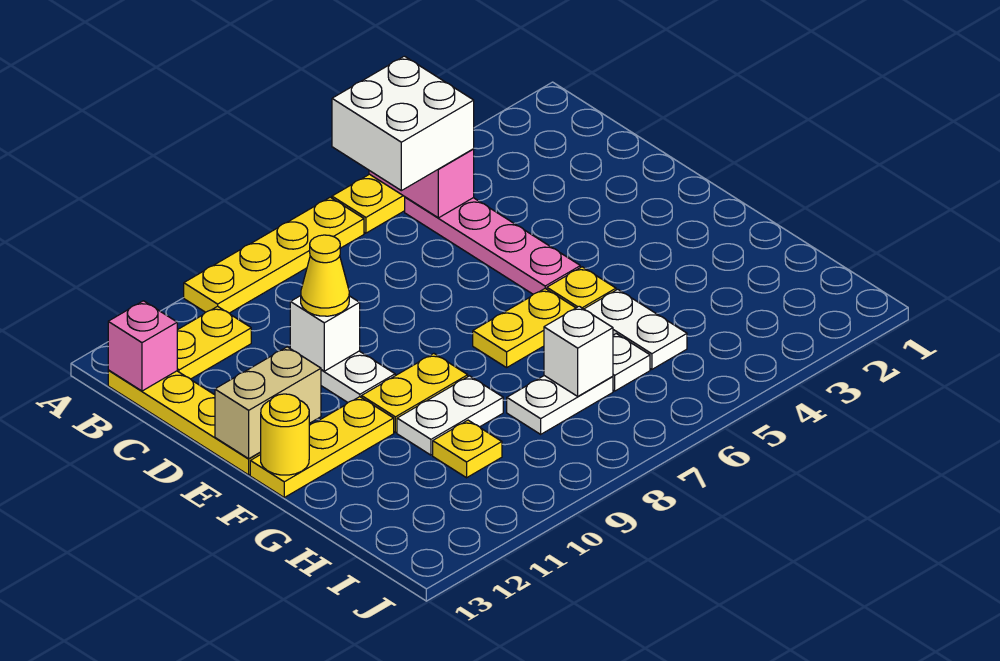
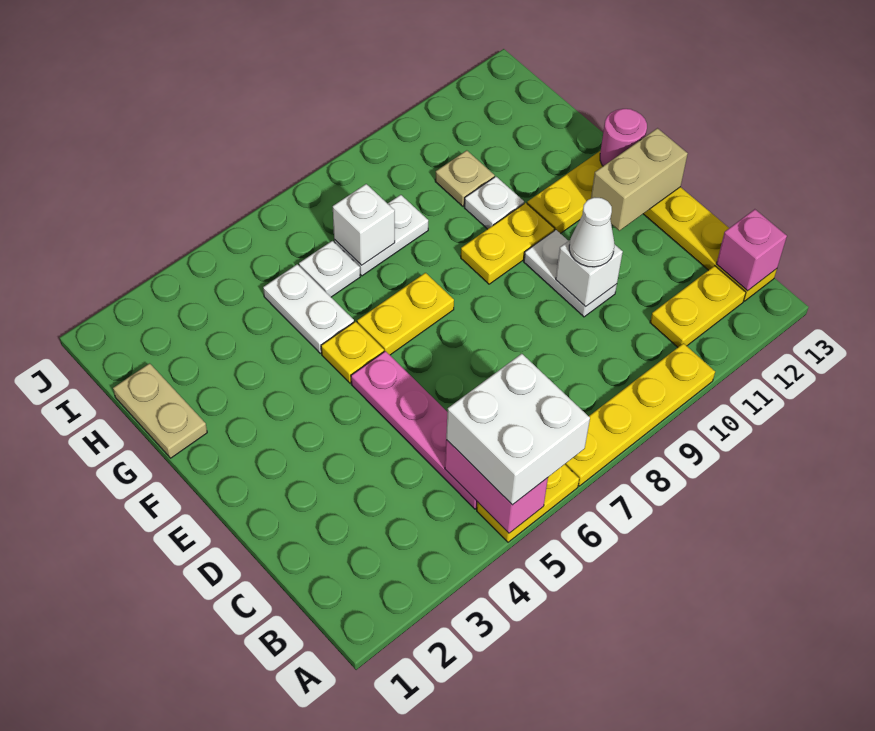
yellow 1x1 cone [301,235,349,316] -> white 1x1 cone [569,197,614,267]
yellow 1x1 round brick [261,394,309,475] -> pink 1x1 round brick [600,109,647,166]
none -> tan 1x2 plate [113,363,207,458]
white 1x2 plate [397,376,503,455] -> white 1x1 plate [464,177,524,229]
yellow 1x1 plate [433,420,502,478] -> tan 1x1 plate [435,150,495,206]

